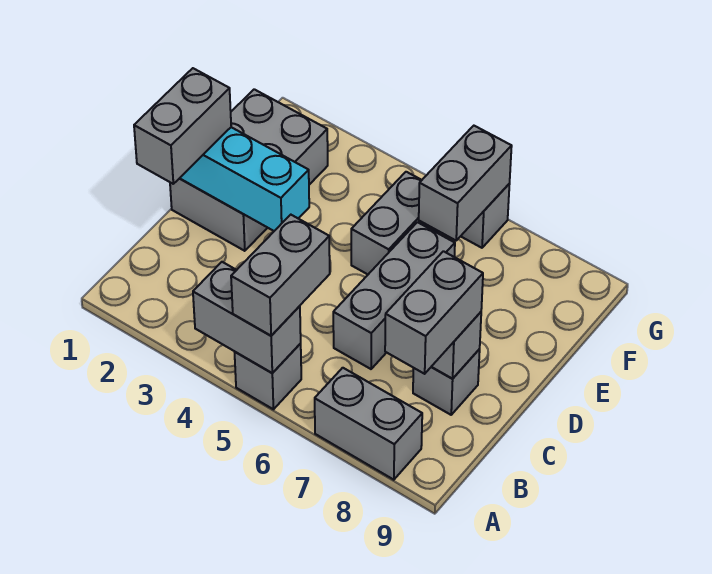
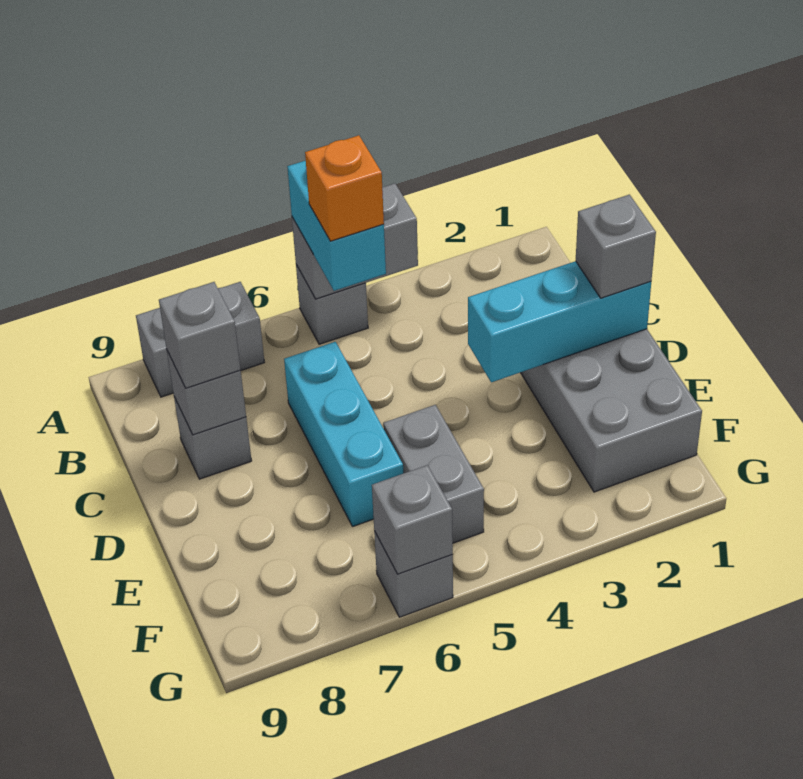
grey 1x2 brick [231,215,330,336] -> cyan 1x2 brick [287,160,386,291]
none -> orange 1x1 brick [305,135,384,241]
grey 1x2 brick [385,251,483,374] -> grey 1x1 brick [159,282,241,388]
grey 1x2 brick [134,68,231,184] -> grey 1x1 brick [576,195,656,298]
grey 1x3 brick [333,222,455,369] -> cyan 1x3 brick [284,342,403,527]
grey 1x2 brick [419,126,512,240] -> grey 1x1 brick [372,465,453,574]

